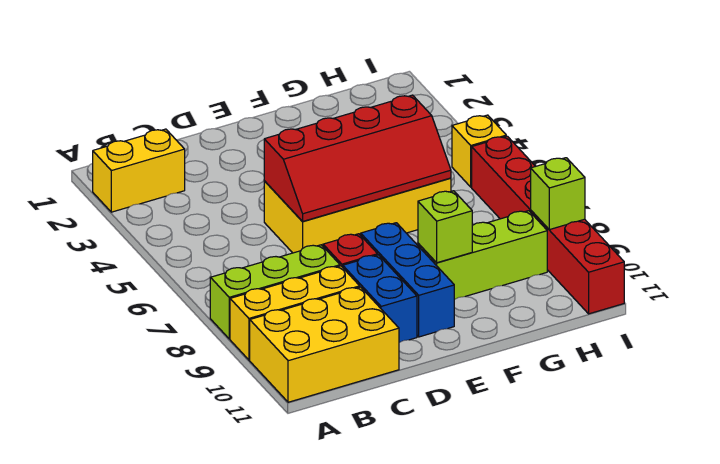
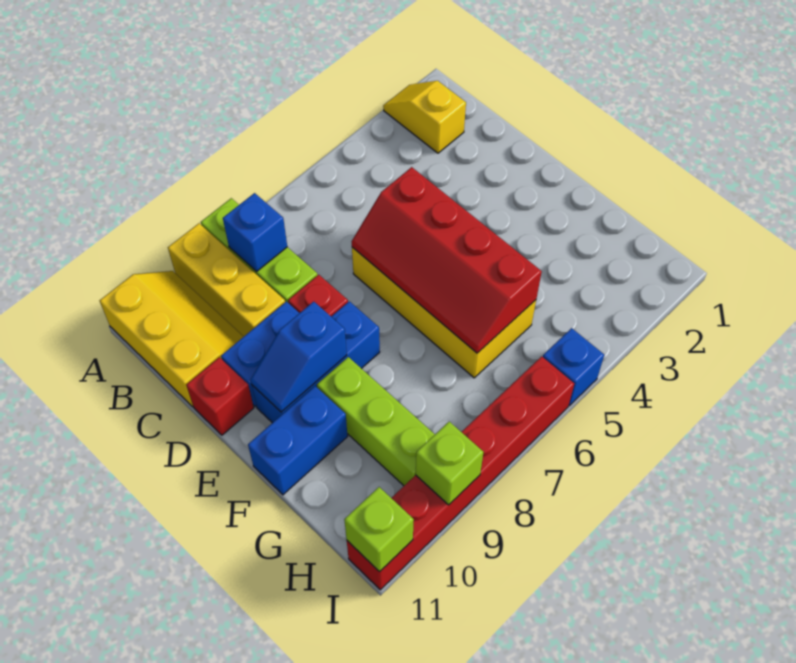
yellow 1x2 brick [93,129,185,212] -> yellow 1x2 slope [383,81,466,153]
yellow 2x3 brick [250,287,399,402] -> yellow 2x3 slope [99,271,244,407]
none -> blue 1x1 brick [223,193,287,272]
none -> red 1x1 brick [186,357,254,435]
none -> blue 1x2 slope [250,302,347,412]
lime 1x1 brick [418,191,472,263] -> lime 1x1 brick moved to [344,487,414,572]
none -> blue 1x2 brick [248,386,348,495]
yellow 1x1 brick [452,115,506,187] -> blue 1x1 brick [543,328,604,406]

